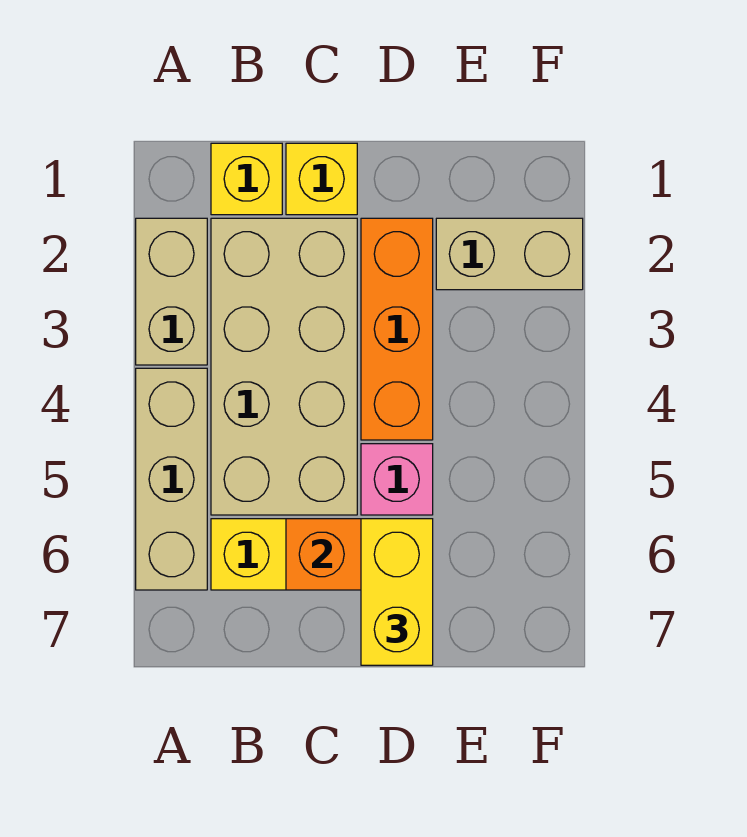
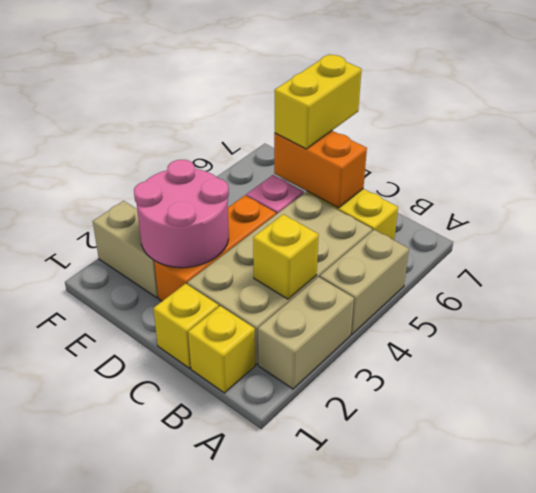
tan 1x3 brick [136,368,207,590] -> tan 1x2 brick [320,230,409,334]
none -> yellow 1x1 brick [253,214,319,299]
none -> pink 2x2 round brick [134,160,229,268]

